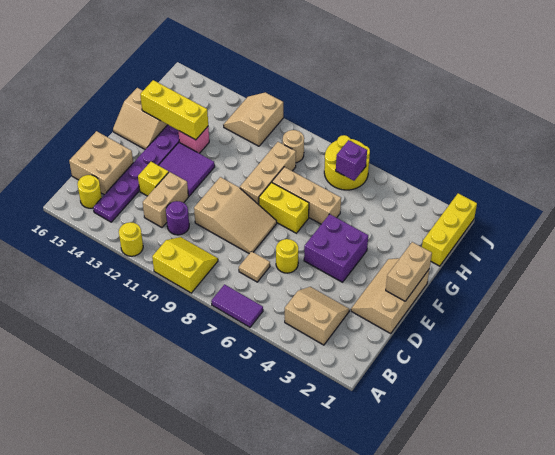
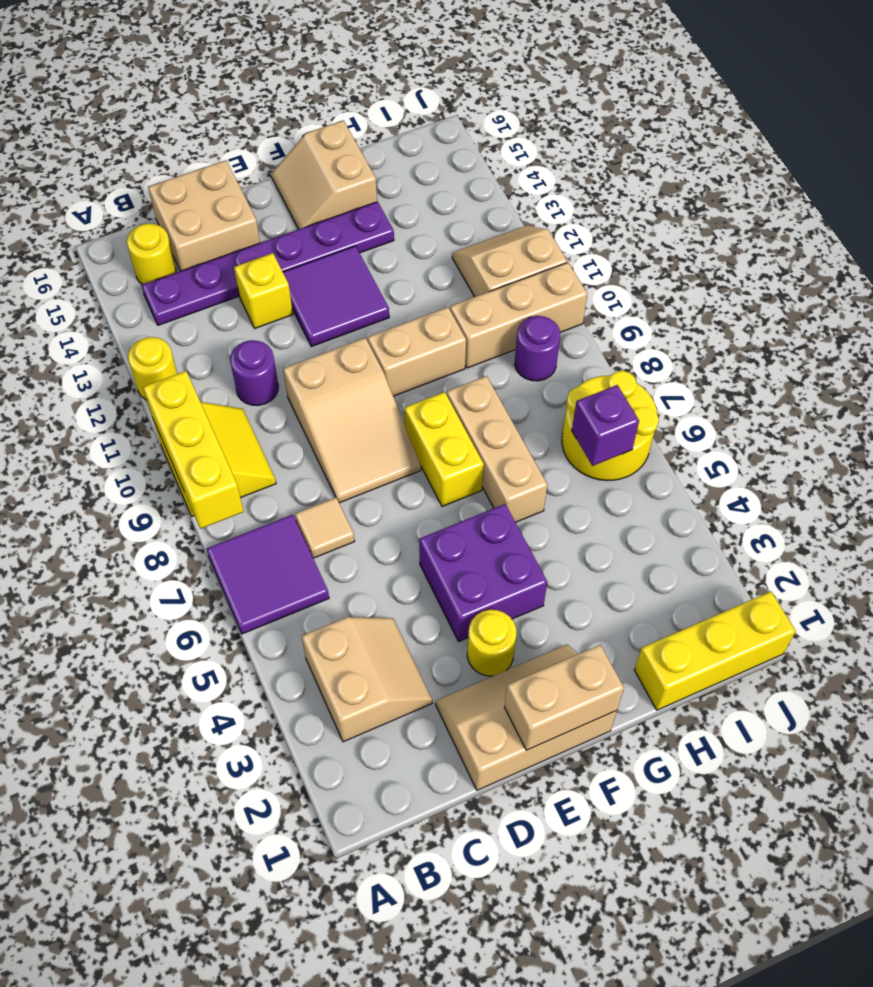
purple 1x2 tile [211,284,263,327] -> purple 2x2 tile [207,515,329,634]
tan 1x2 brick [143,172,188,227] -> tan 1x2 brick moved to [368,307,466,396]
yellow 1x1 round brick [276,239,298,273] -> yellow 1x1 round brick moved to [467,610,516,676]
tan 1x3 brick [240,142,296,205] -> tan 1x3 brick moved to [450,263,587,368]
pink 1x1 brick [179,127,209,153] -> none
yellow 1x3 brick [140,80,208,140] -> yellow 1x3 brick moved to [143,371,244,529]
tan 1x1 round brick [283,130,304,163] -> purple 1x1 round brick [515,316,560,381]

